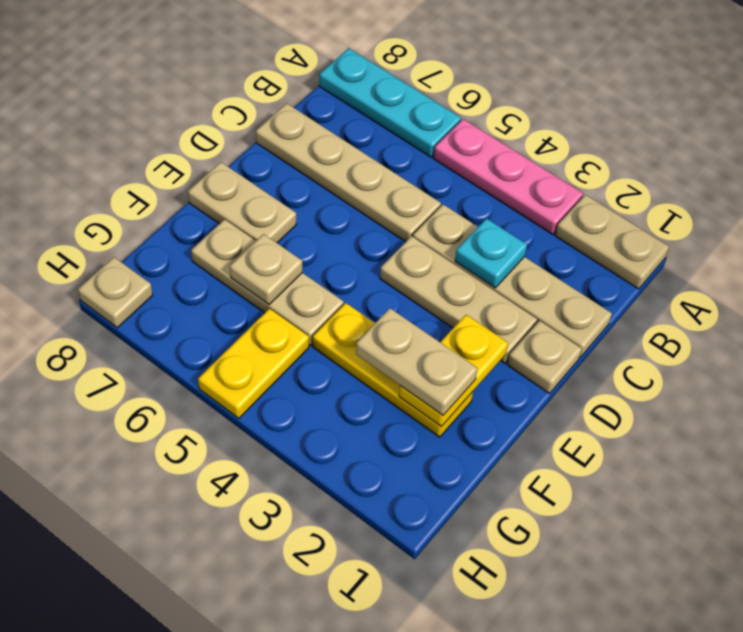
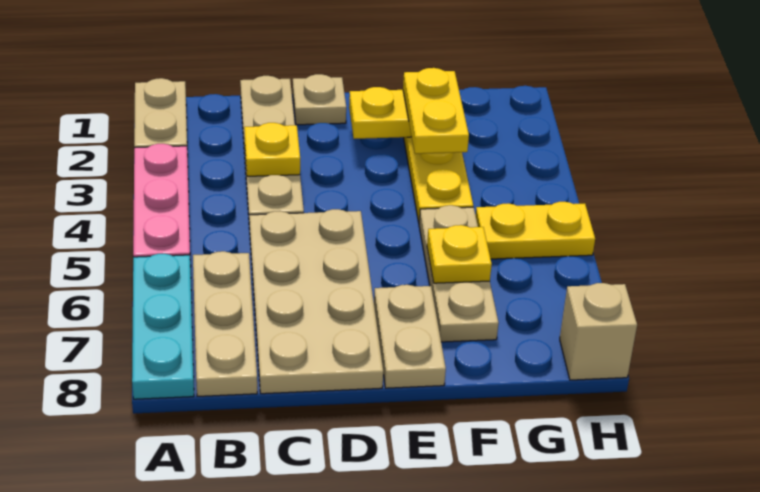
cyan 1x1 plate [455,219,527,288] -> yellow 1x1 plate [244,123,300,176]
tan 1x4 plate [256,103,441,242] -> tan 2x4 plate [249,209,383,394]
tan 1x3 plate [380,236,537,363] -> tan 1x3 plate moved to [193,251,257,396]
tan 1x2 plate [356,308,478,415] -> yellow 1x2 plate [403,68,469,154]
tan 1x1 plate [230,234,302,305] -> yellow 1x1 plate [427,225,492,283]
tan 1x1 plate [78,257,153,328] -> tan 1x1 brick [560,283,637,380]

